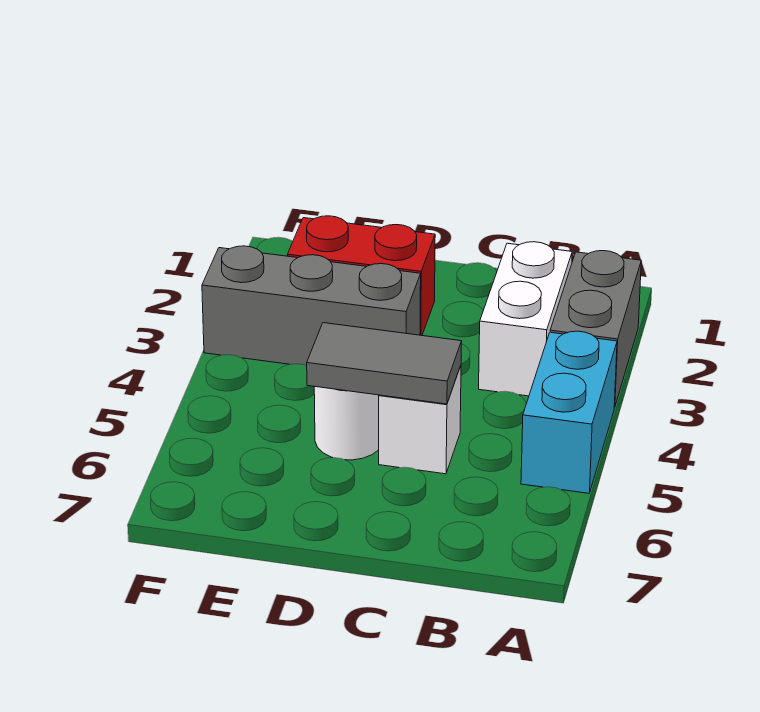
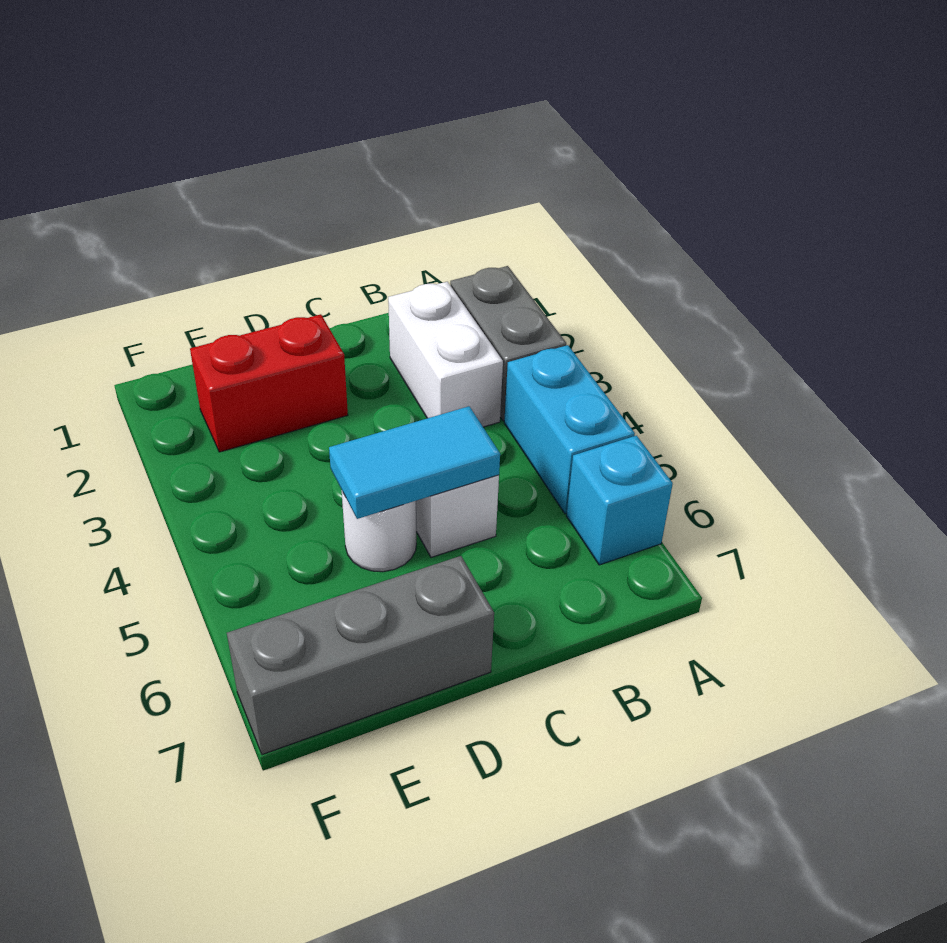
none -> cyan 1x1 brick [567,436,673,565]
grey 1x2 tile [307,323,462,404] -> cyan 1x2 tile [329,406,500,519]
grey 1x3 brick [202,246,421,366] -> grey 1x3 brick moved to [227,556,494,755]

